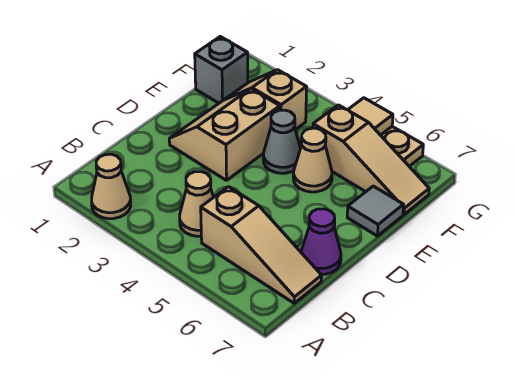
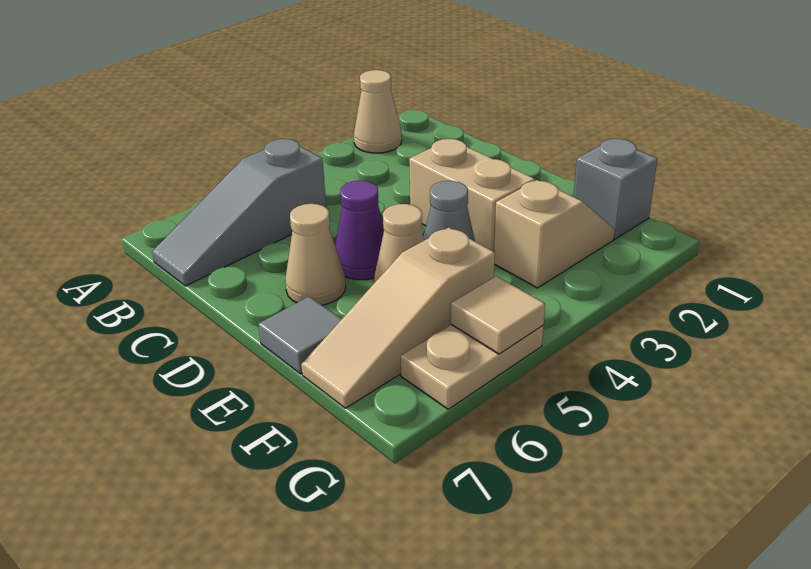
tan 1x1 cone [180,172,213,236] -> tan 1x1 cone moved to [285,204,346,305]
tan 1x3 slope [201,187,322,303] -> grey 1x3 slope [152,139,326,286]
purple 1x1 cone [301,209,341,274] -> purple 1x1 cone moved to [335,181,384,280]

